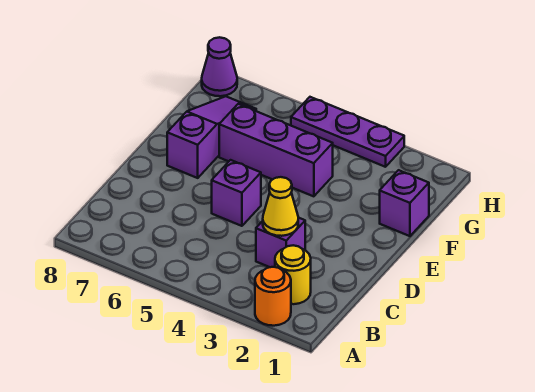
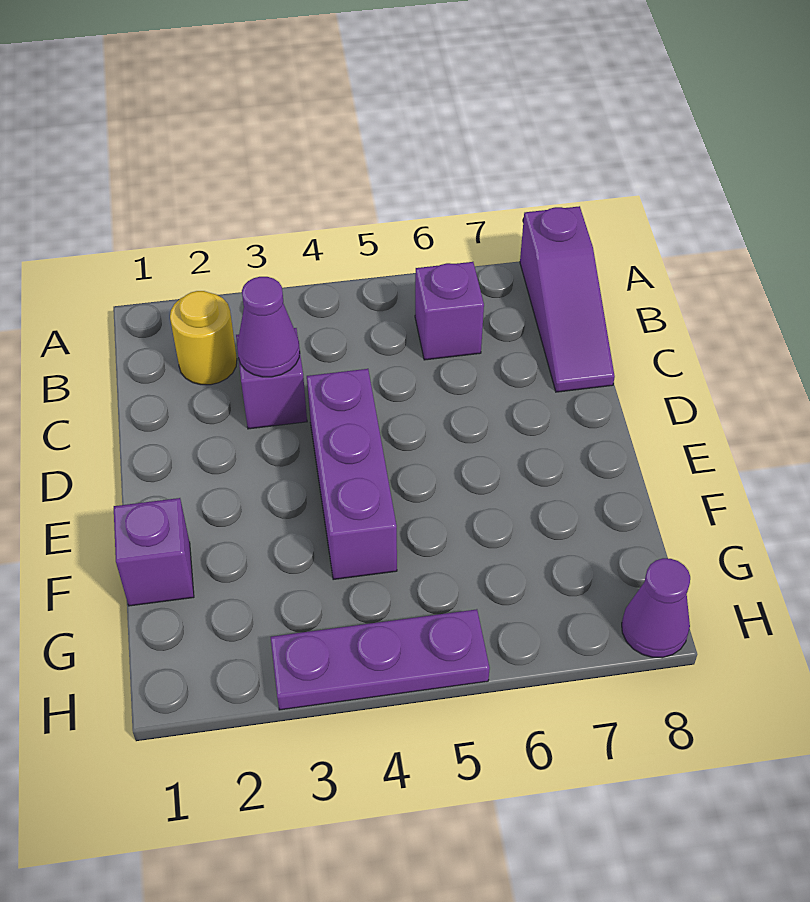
orange 1x1 round brick [255,267,291,326] -> none
yellow 1x1 cone [263,177,298,236] -> purple 1x1 cone [237,277,300,377]
purple 1x1 brick [212,160,261,226] -> purple 1x1 brick moved to [415,262,484,360]
purple 1x3 slope [167,96,256,178] -> purple 1x3 slope moved to [520,206,615,392]
purple 1x3 brick [219,104,333,196] -> purple 1x3 brick turned to [307,369,397,580]

